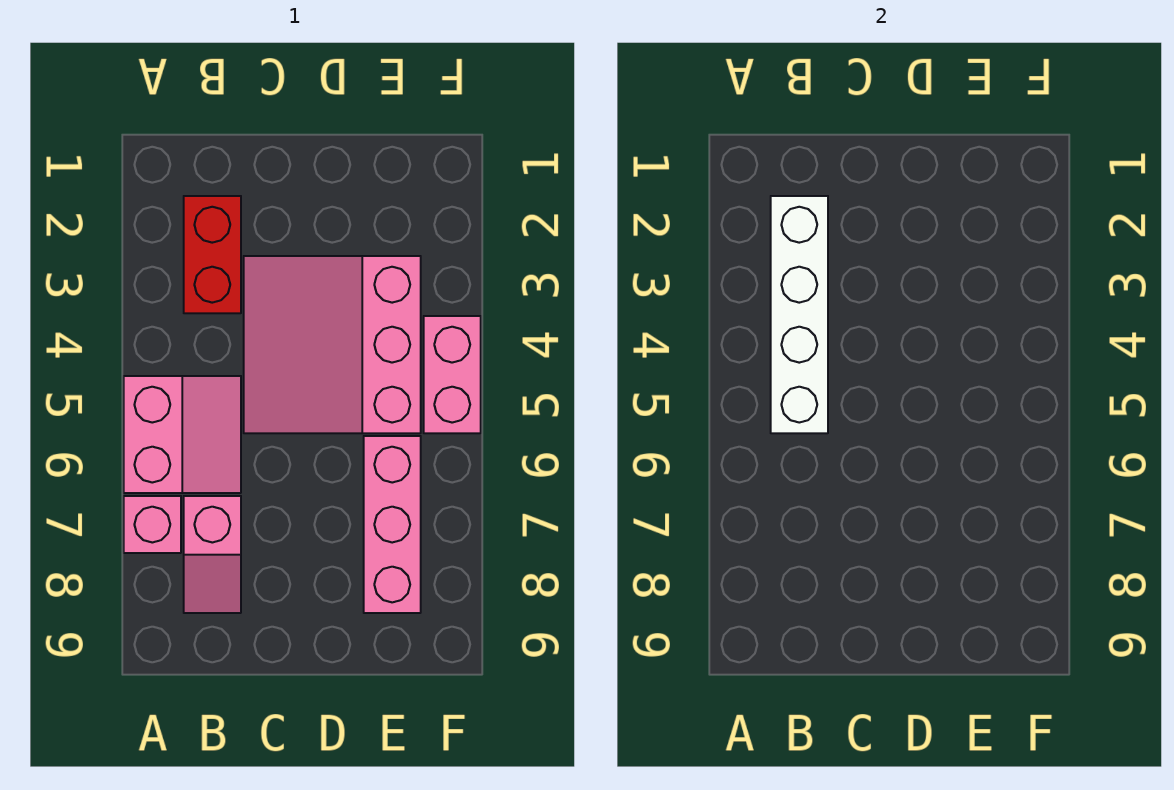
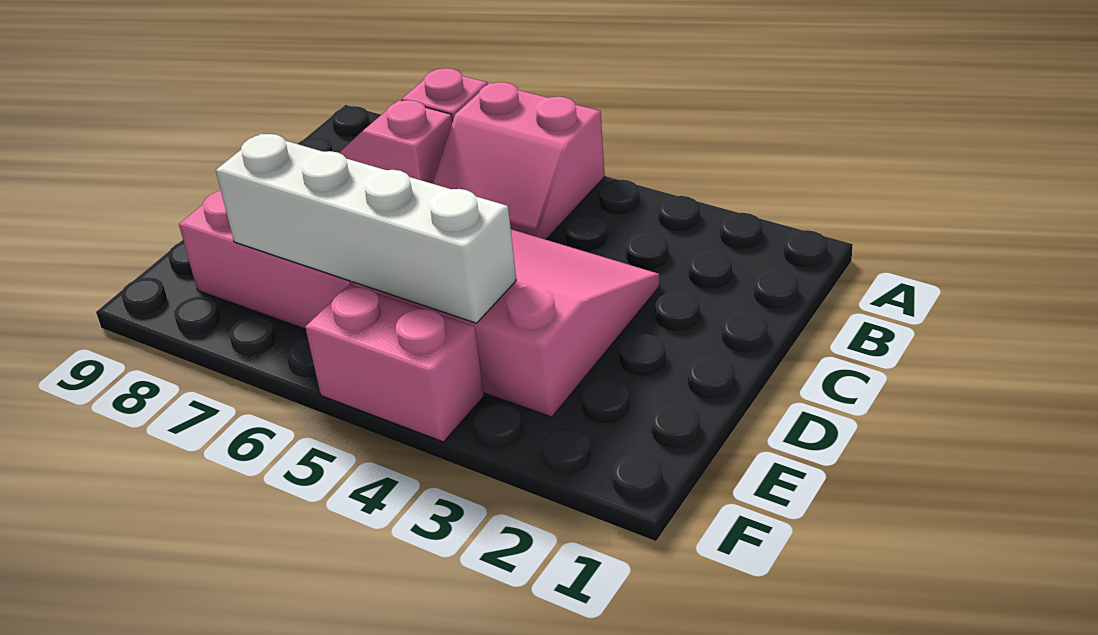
red 1x2 brick [184,196,241,313] -> none
white 1x4 brick [771,196,828,433] -> white 1x4 brick moved to [216,134,516,323]

